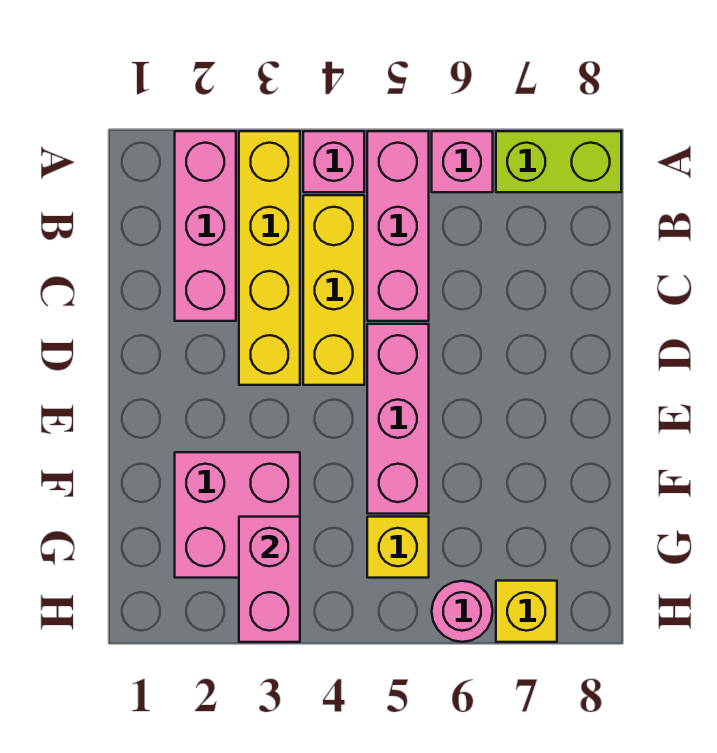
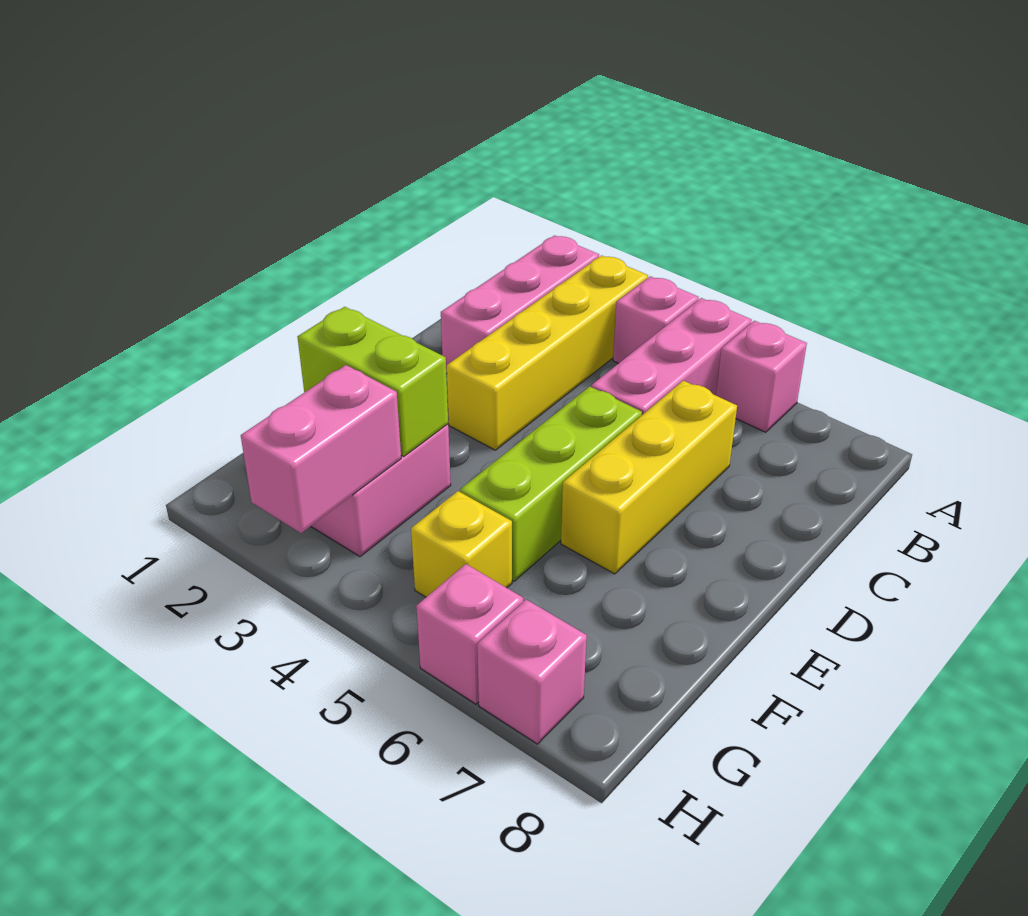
lime 1x2 brick [496,131,621,192] -> lime 1x2 brick moved to [298,307,448,457]
yellow 1x3 brick [303,195,364,385] -> yellow 1x3 brick moved to [561,381,737,574]
pink 1x3 brick [367,324,429,514] -> lime 1x3 brick [460,387,642,581]
pink 1x1 round brick [432,581,493,642] -> pink 1x1 brick [416,564,523,704]
yellow 1x1 brick [496,581,557,642] -> pink 1x1 brick [477,599,587,744]

